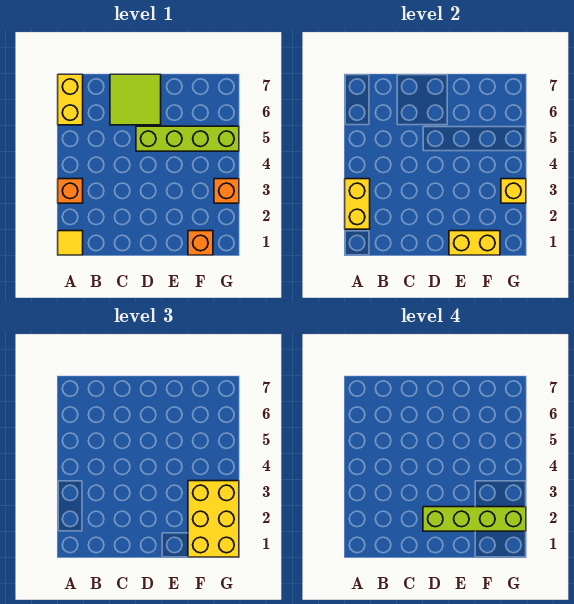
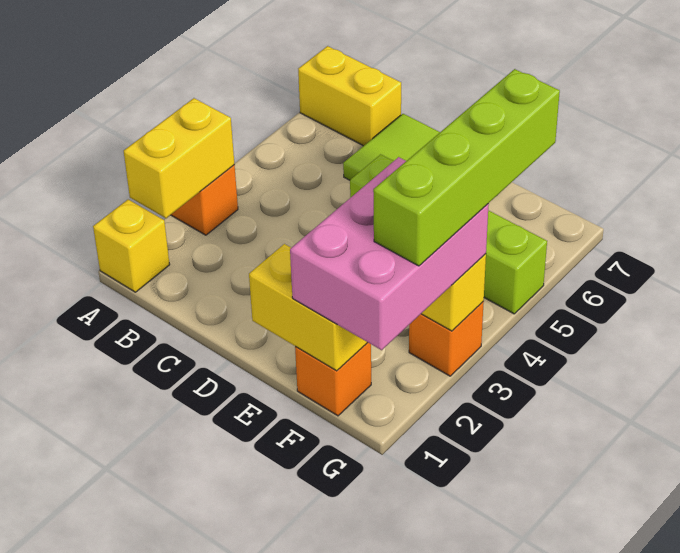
yellow 1x1 tile [58,231,83,255] -> yellow 1x1 brick [93,199,170,292]
yellow 1x2 brick [58,74,83,125] -> yellow 1x2 brick turned to [298,46,401,146]
lime 1x4 brick [423,507,526,531] -> lime 1x4 brick turned to [373,69,560,266]
yellow 2x3 brick [188,481,239,557] -> pink 2x3 brick [290,157,489,350]

